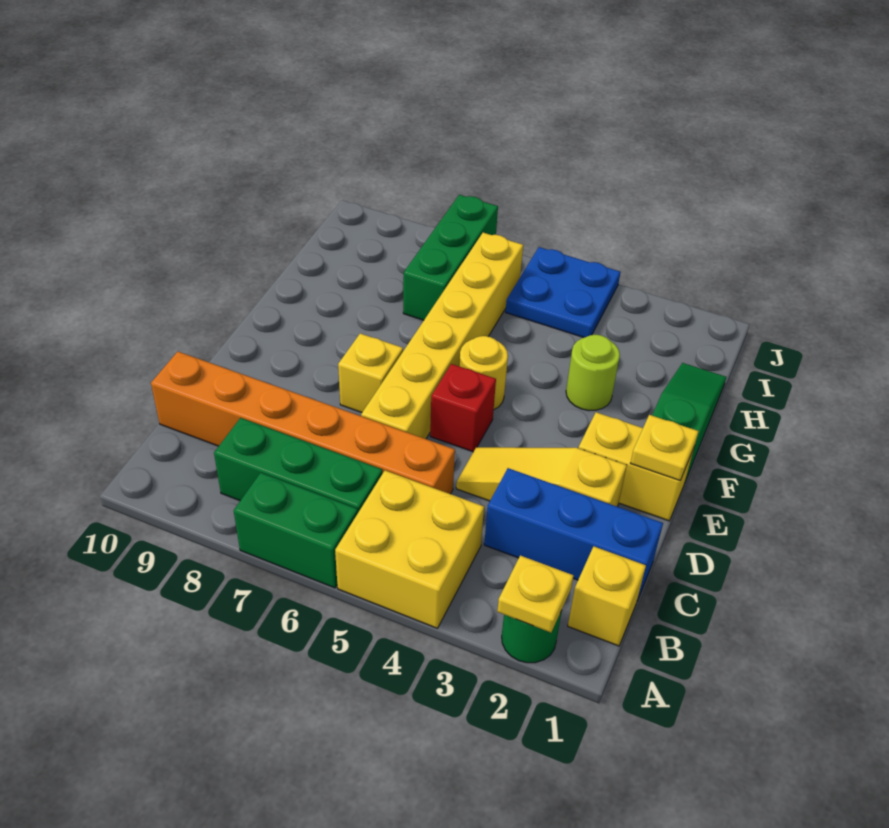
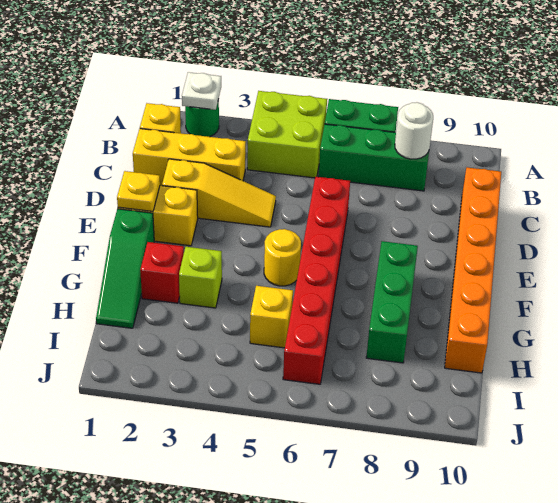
yellow 1x1 plate [497,555,574,632] -> white 1x1 plate [182,72,221,110]
yellow 2x2 brick [335,470,484,628] -> lime 2x2 brick [247,91,327,178]
none -> white 1x1 round brick [395,102,433,159]
blue 1x3 brick [484,468,663,600] -> yellow 1x3 brick [133,129,246,186]
orange 1x6 brick [151,352,455,494] -> orange 1x6 brick turned to [445,167,501,373]
yellow 1x6 brick [361,233,523,439] -> red 1x6 brick [283,177,350,384]
red 1x1 brick [430,364,496,452] -> red 1x1 brick moved to [140,242,184,303]
yellow 1x1 brick [338,333,403,412] -> yellow 1x1 brick moved to [250,286,293,348]
lime 1x1 round brick [566,335,620,411] -> lime 1x1 brick [179,247,222,308]
green 1x3 brick [403,195,498,320] -> green 1x3 brick moved to [366,241,418,363]
blue 2x2 plate [506,247,620,338] -> none

